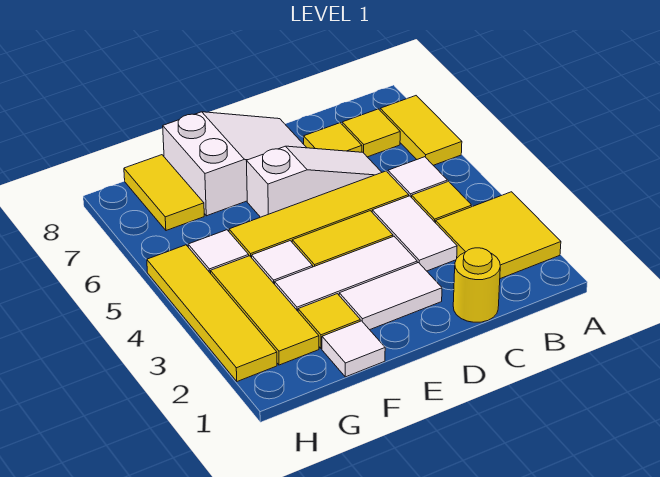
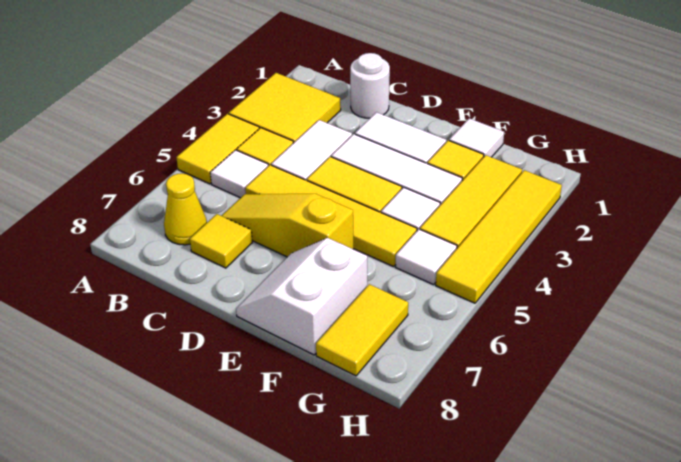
yellow 1x2 tile [380,96,462,165] -> yellow 1x2 tile moved to [176,114,259,184]
yellow 1x1 tile [342,109,400,157] -> yellow 1x1 cone [164,173,207,245]
yellow 1x1 round brick [453,248,500,322] -> white 1x1 round brick [350,53,390,118]
white 1x3 slope [247,146,382,217] -> yellow 1x3 slope [222,194,353,257]
white 2x3 slope [163,112,307,216] -> white 2x2 slope [236,238,367,355]

